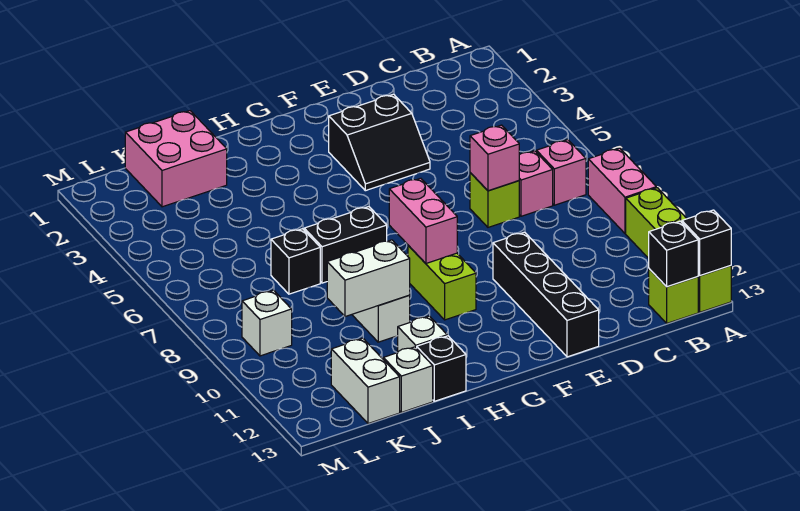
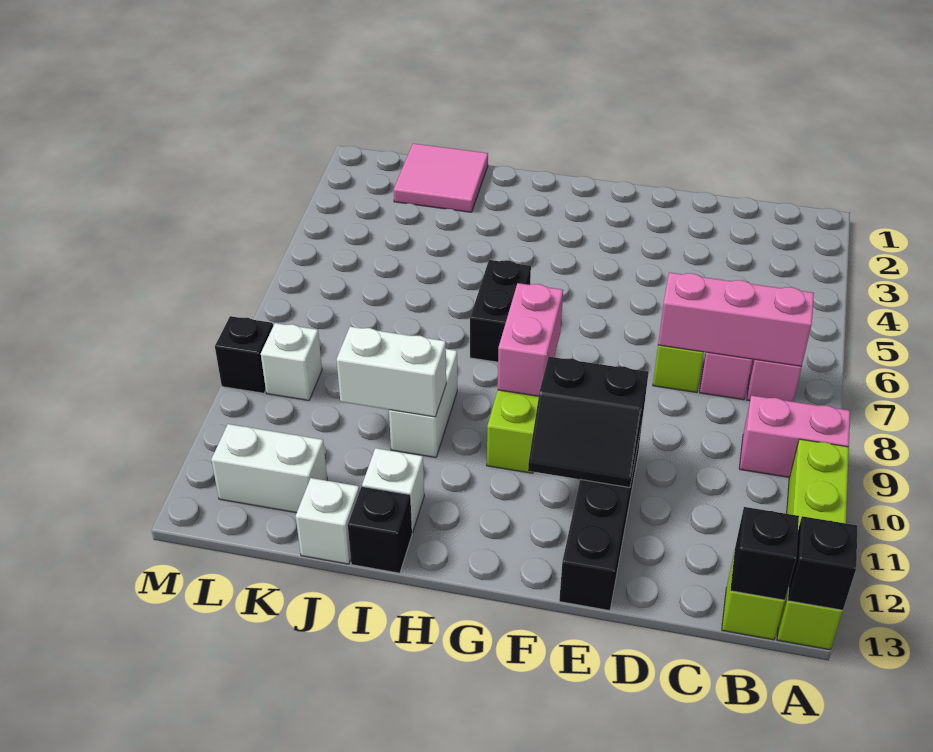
pink 1x2 brick [588,148,656,233] -> pink 1x2 brick turned to [739,395,850,477]
pink 1x1 brick [470,125,519,191] -> pink 1x3 brick [658,273,814,367]
black 2x2 slope [329,94,430,191] -> black 2x2 slope moved to [528,357,649,488]
black 1x2 brick [304,207,387,283] -> black 1x2 brick turned to [470,260,531,362]
pink 2x2 brick [125,111,227,207] -> pink 2x2 tile [394,143,488,212]
black 1x1 brick [271,229,320,294] -> black 1x1 brick moved to [215,316,273,393]
white 1x2 brick [331,338,400,424] -> white 1x2 brick turned to [211,424,327,513]

